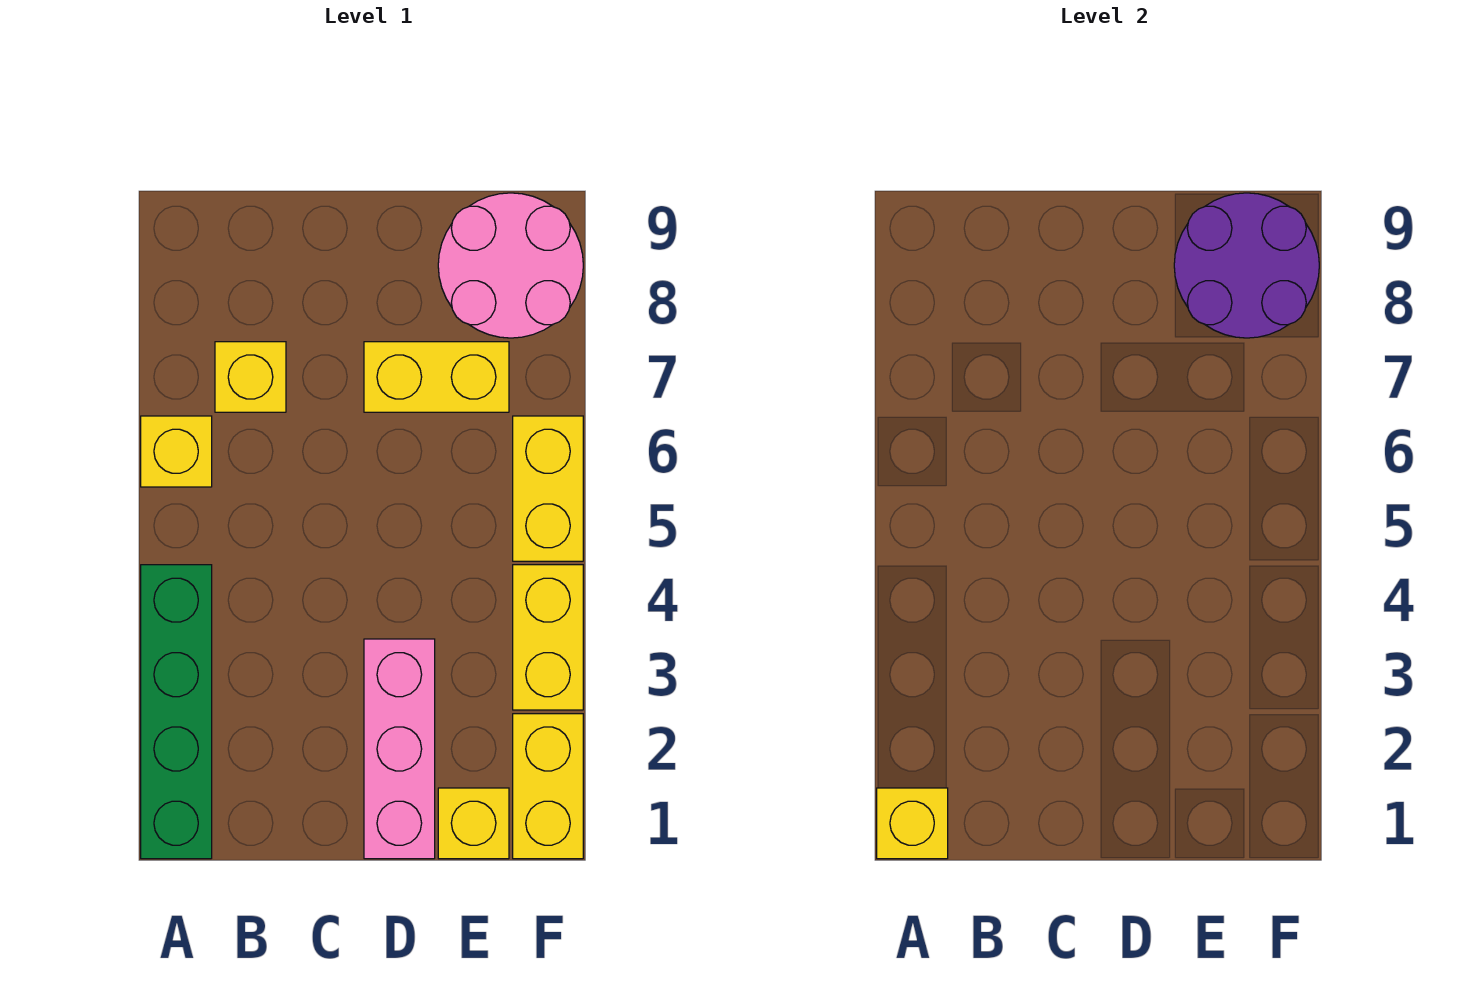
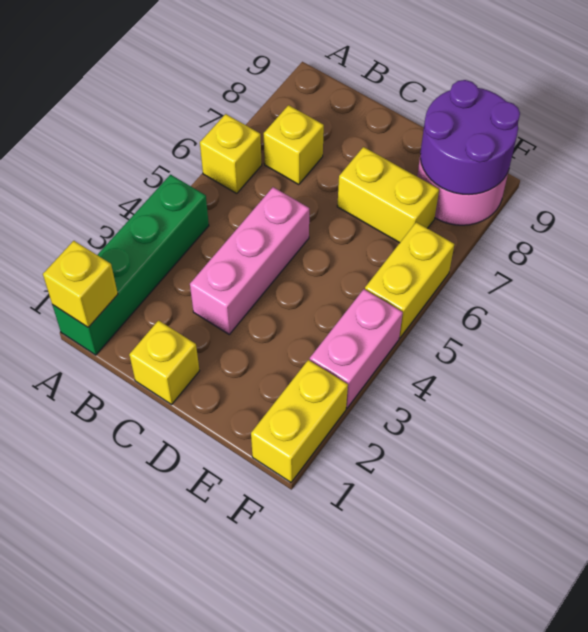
pink 1x3 brick [364,639,435,859] -> pink 1x3 brick moved to [190,187,309,334]
yellow 1x1 brick [438,788,509,859] -> yellow 1x1 brick moved to [129,320,200,404]
yellow 1x2 brick [513,565,583,710] -> pink 1x2 brick [310,289,403,408]

